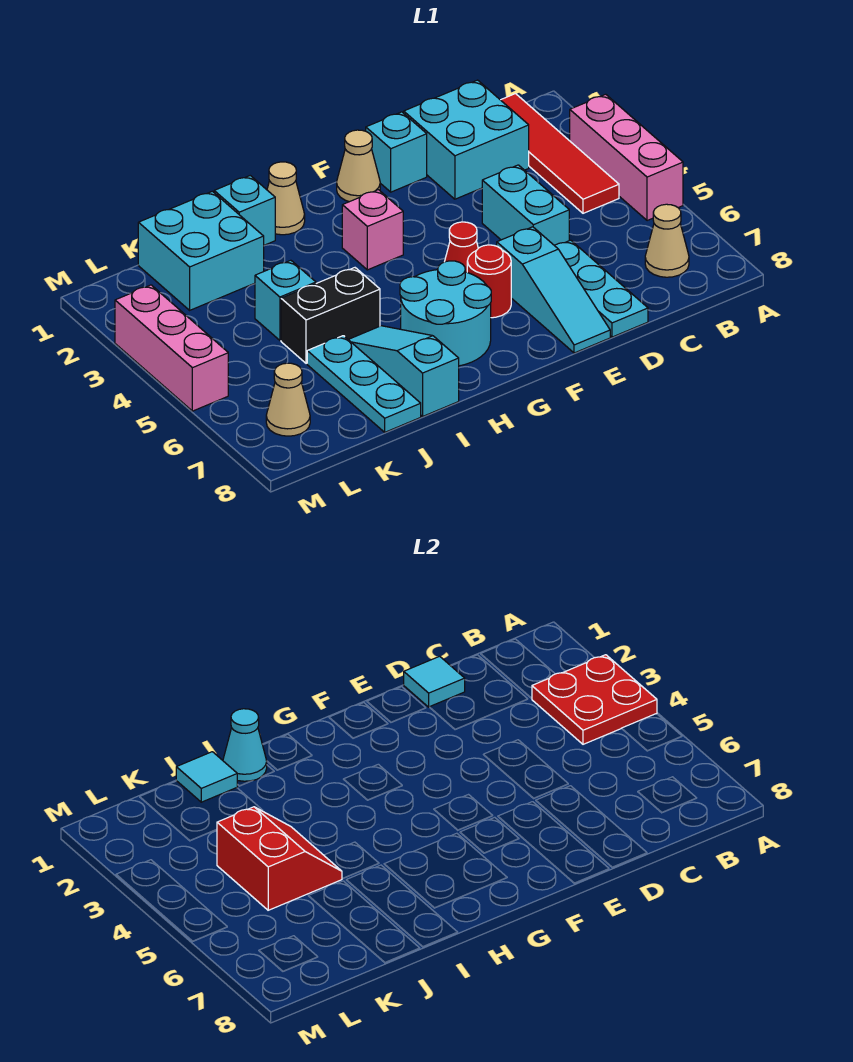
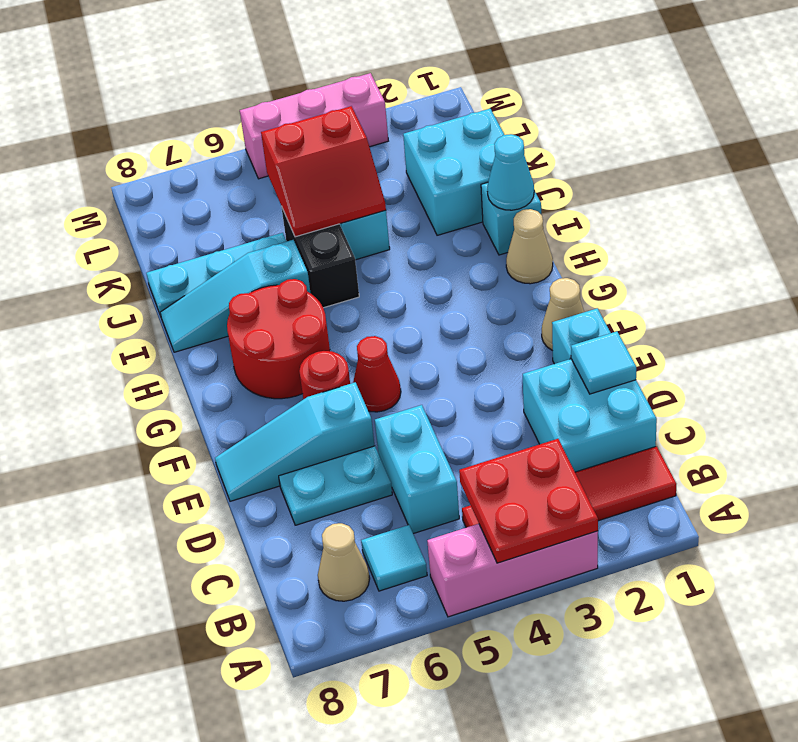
cyan 1x2 brick [482,165,569,246] -> cyan 1x2 brick turned to [375,405,459,534]
cyan 1x3 plate [555,240,648,337] -> cyan 1x2 plate [279,446,392,525]
pink 1x1 brick [342,190,403,270] -> none
cyan 2x2 round brick [400,261,491,366] -> red 2x2 round brick [227,279,330,399]
cyan 1x3 slope [348,326,459,416] -> cyan 1x3 slope turned to [160,240,310,352]
cyan 1x1 tile [176,752,237,802] -> cyan 1x1 tile moved to [361,525,427,591]
tan 1x1 cone [266,363,310,436] -> none

